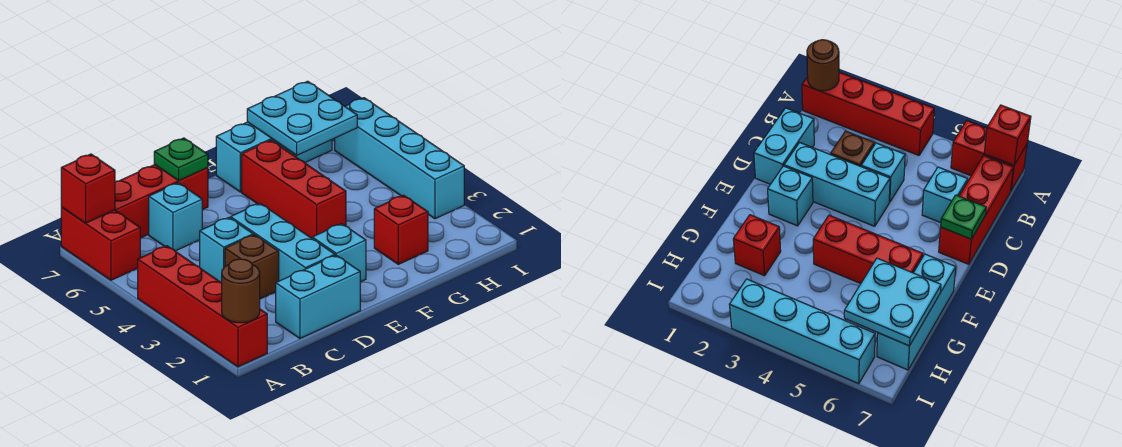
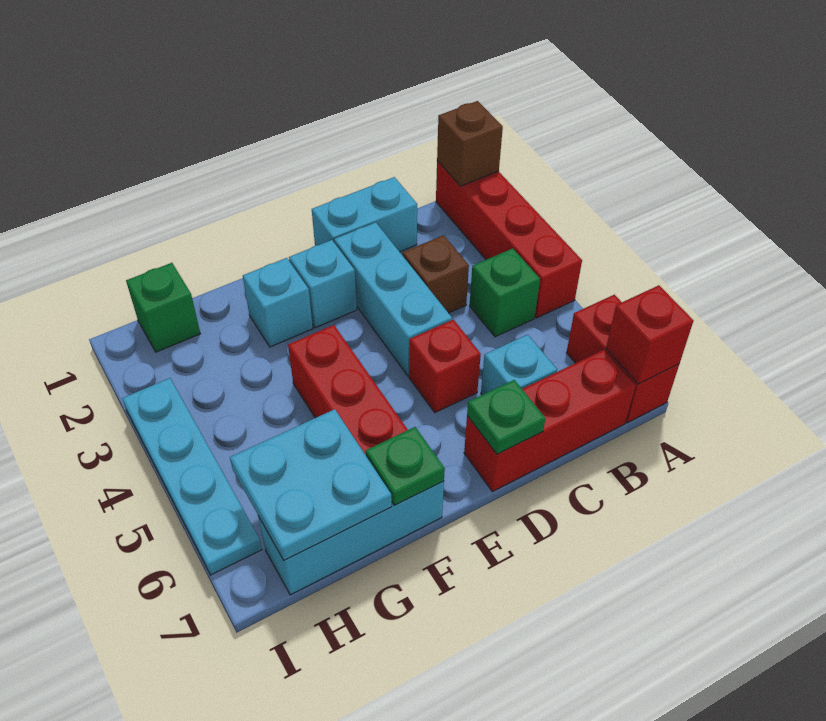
brown 1x1 round brick [222,259,260,323] -> brown 1x1 brick [437,101,503,186]
none -> green 1x1 brick [470,248,540,337]
cyan 1x1 brick [200,218,253,283] -> cyan 1x1 brick moved to [243,258,313,347]
none -> green 1x1 plate [366,427,445,505]
red 1x1 brick [374,195,428,264] -> red 1x1 brick moved to [409,320,481,413]
none -> green 1x1 brick [126,263,200,352]
cyan 1x4 brick [335,98,464,219] -> cyan 1x4 plate [122,378,262,575]

